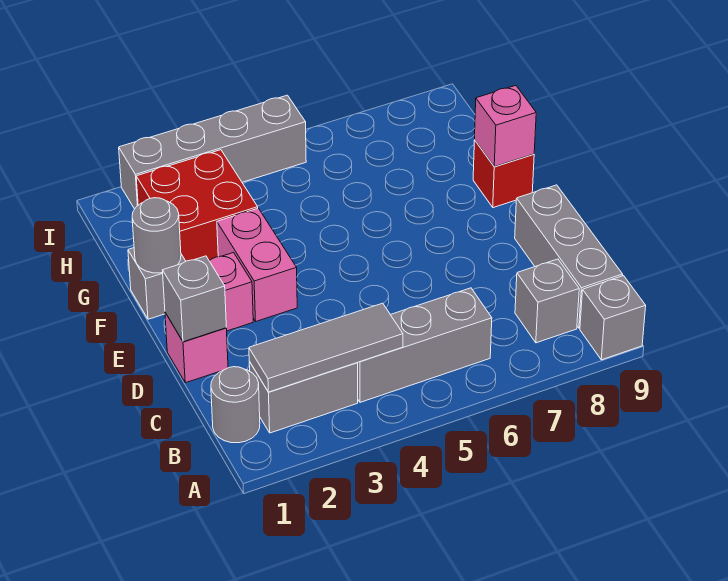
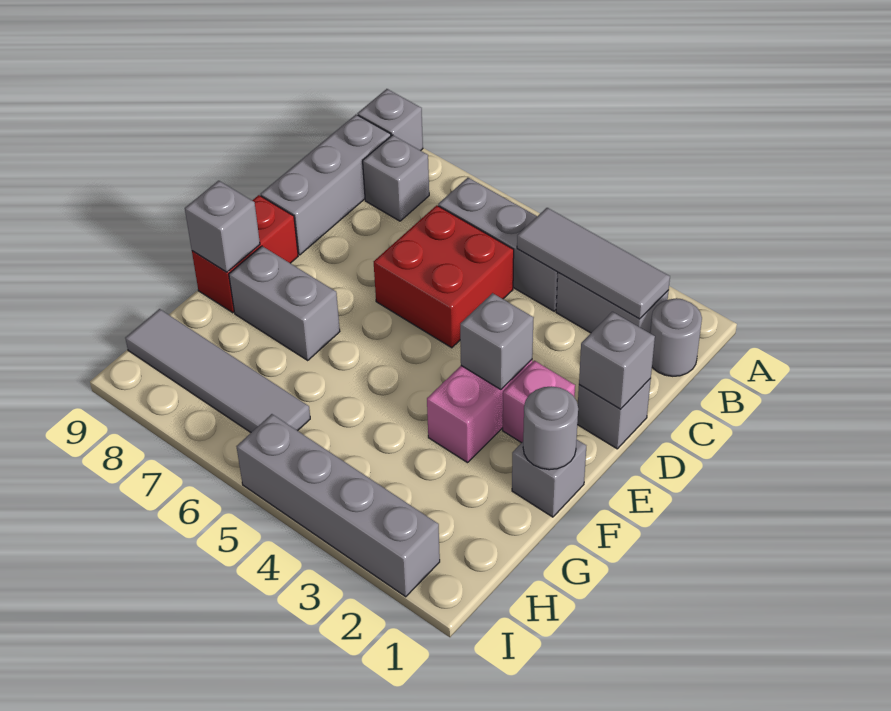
pink 1x1 brick [165,313,228,383] -> grey 1x1 brick [577,379,651,449]
none -> grey 1x1 brick [460,293,533,390]
none -> grey 1x2 brick [229,246,340,360]
red 1x1 brick [473,140,534,208] -> red 1x2 brick [192,195,298,313]
pink 1x1 brick [475,85,536,167] -> grey 1x1 brick [185,181,260,272]
red 2x2 brick [136,150,258,261] -> red 2x2 brick moved to [374,205,514,348]
none -> grey 1x4 tile [125,309,310,432]

